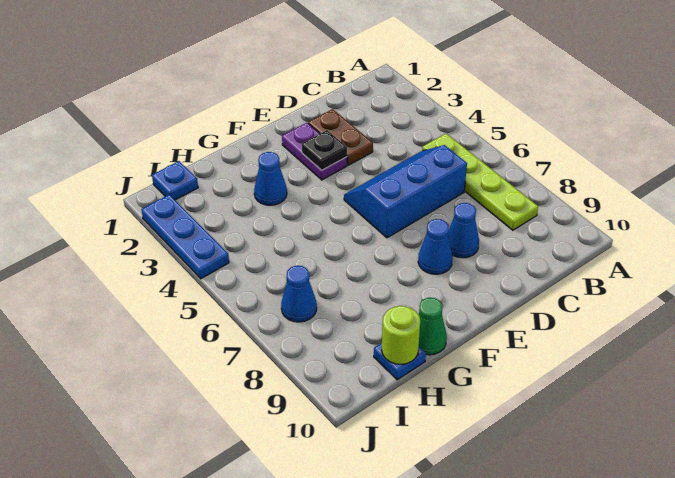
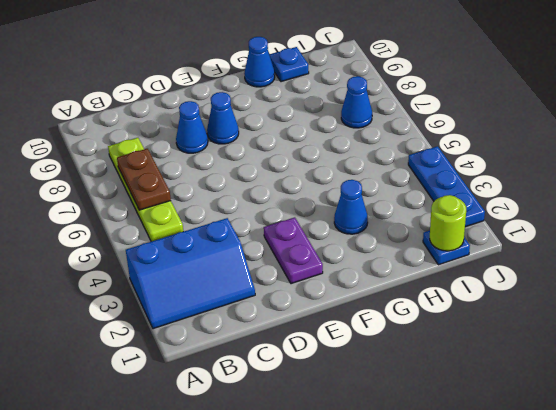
blue 2x3 slope [344,145,467,238] -> blue 2x3 slope moved to [126,218,255,329]
brown 1x2 plate [308,109,373,165] -> brown 1x2 plate moved to [117,149,171,210]
black 1x1 plate [302,130,347,170] -> none
green 1x1 cone [418,298,447,355] -> blue 1x1 cone [244,37,275,87]
lime 1x1 round brick [382,306,420,364] -> lime 1x1 round brick moved to [430,195,466,251]

